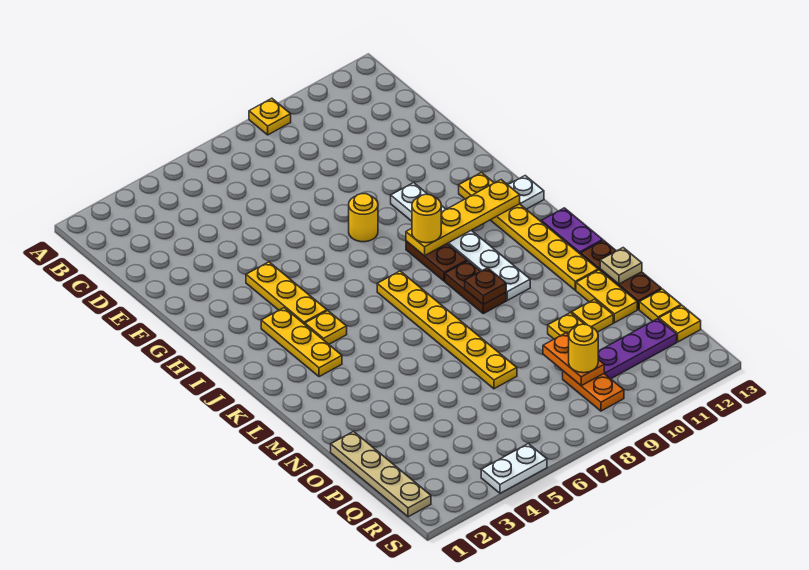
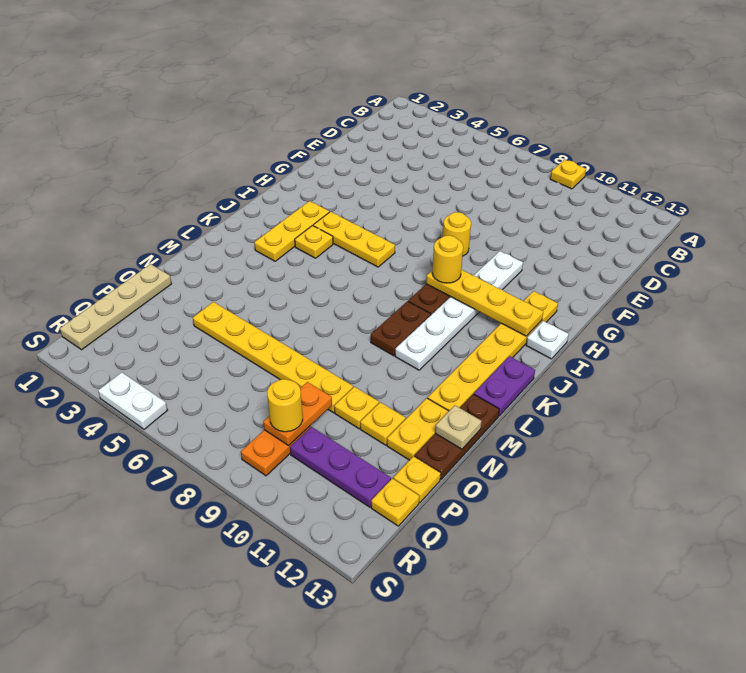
yellow 1x3 plate [246,262,327,324] -> yellow 1x3 plate turned to [313,212,395,267]
yellow 1x6 plate [377,271,517,389] -> yellow 1x6 plate turned to [193,302,353,413]
brown 1x1 plate [465,268,506,305] -> none

